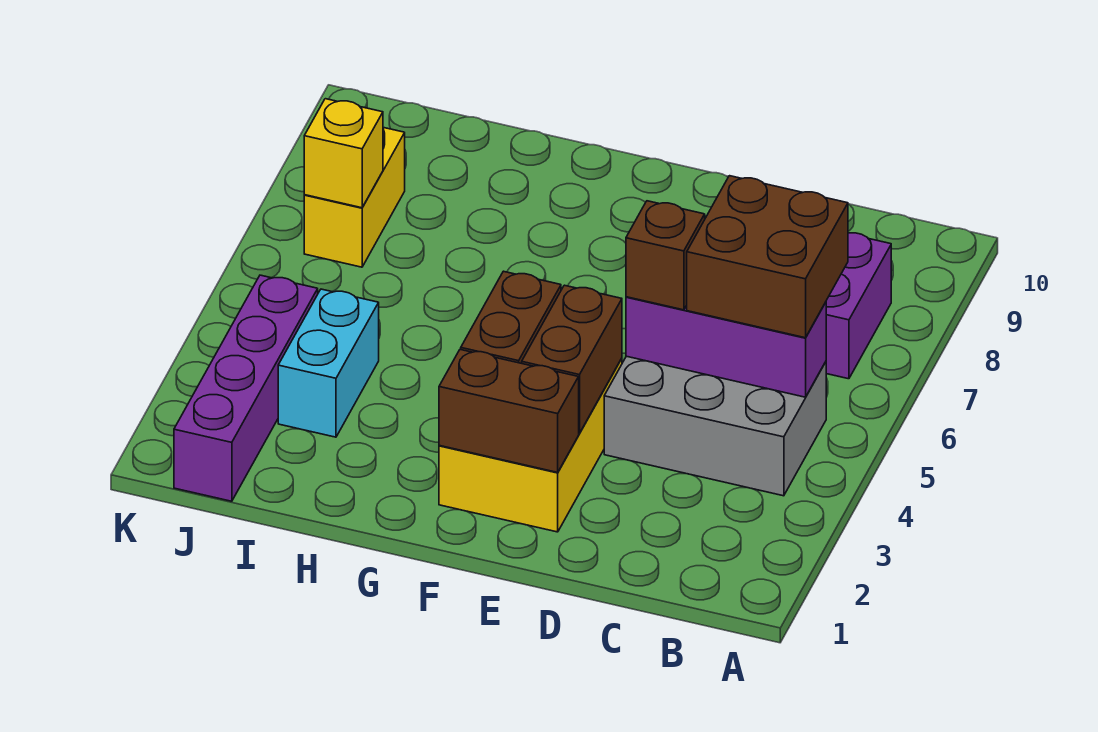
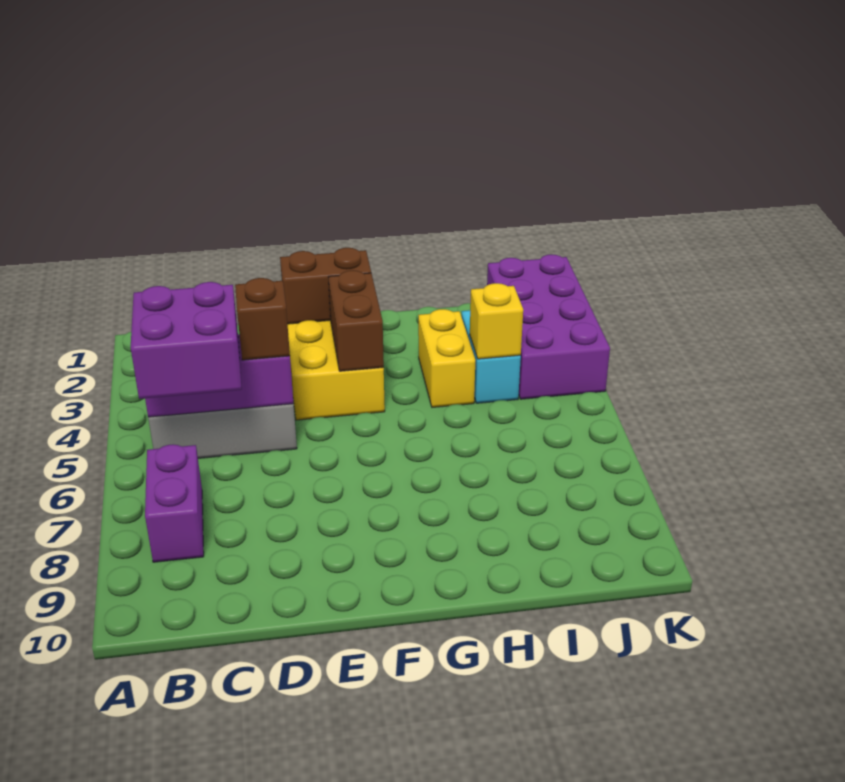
brown 2x2 brick [687,176,848,338] -> purple 2x2 brick [131,282,242,399]
brown 1x2 brick [522,285,622,433] -> none
purple 1x4 brick [174,275,318,501] -> purple 2x4 brick [487,254,610,399]
yellow 1x2 brick [304,127,405,267] -> yellow 1x2 brick moved to [418,309,475,407]
yellow 1x1 brick [304,99,383,208] -> yellow 1x1 brick moved to [470,283,523,359]

